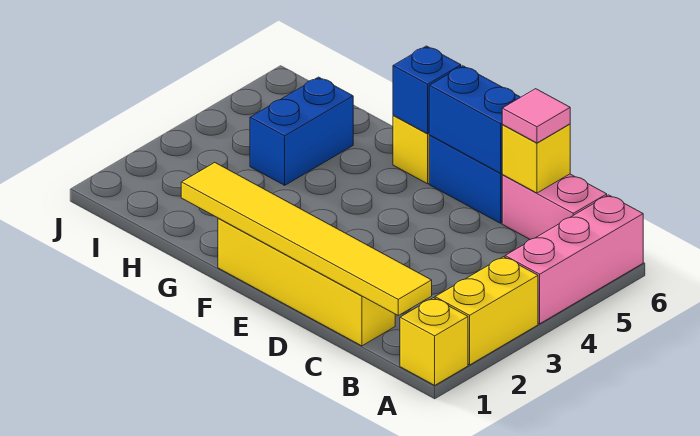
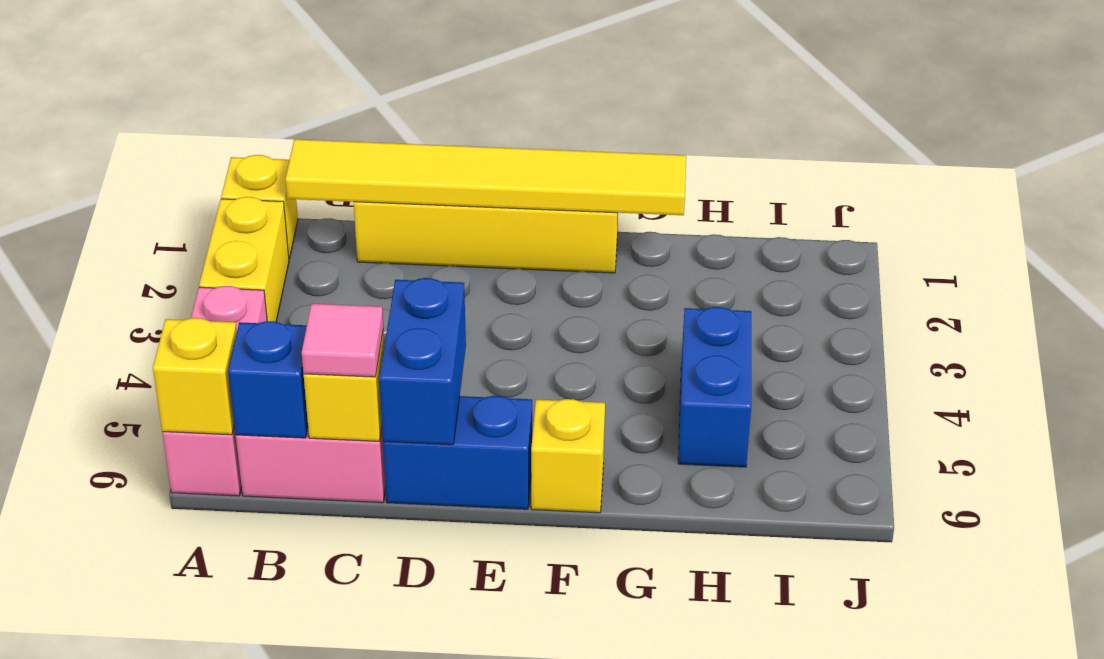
none -> yellow 1x1 brick [153,318,237,435]
blue 1x2 brick [429,66,520,173] -> blue 1x2 brick turned to [379,278,466,445]
blue 1x1 brick [393,46,461,134] -> blue 1x1 brick moved to [228,321,308,438]

